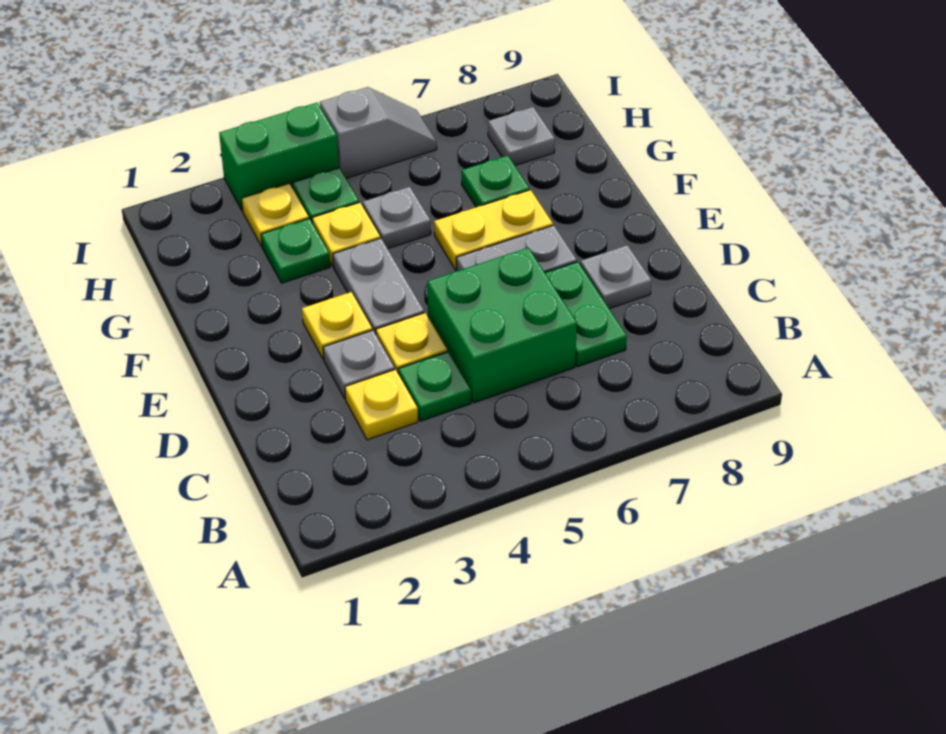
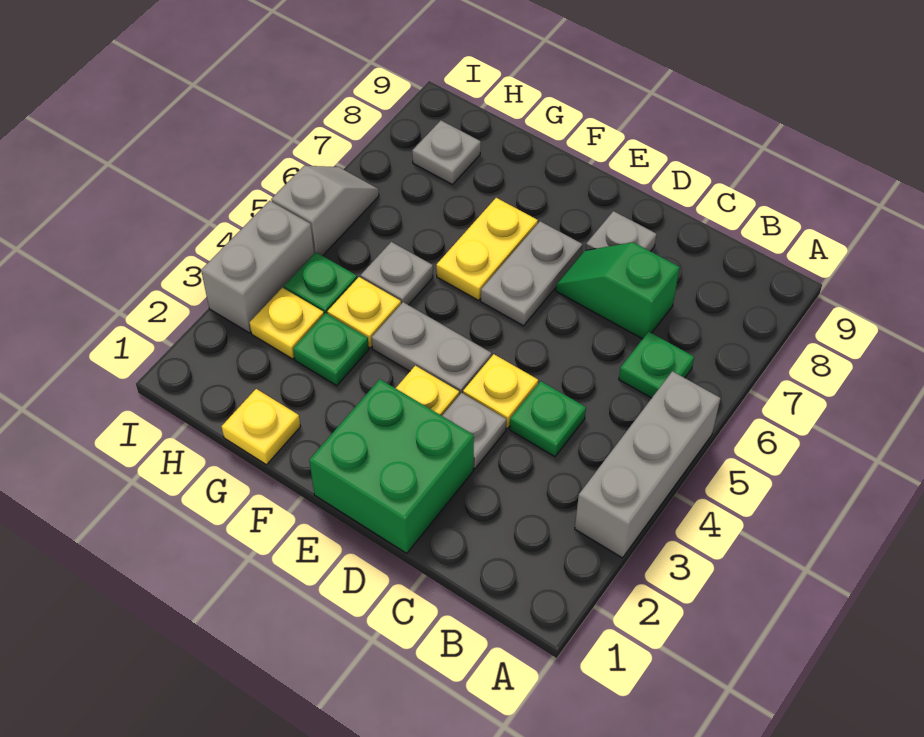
none -> grey 1x3 brick [575,371,720,558]
yellow 1x1 plate [345,370,418,440] -> yellow 1x1 plate moved to [222,389,301,465]
green 2x2 brick [427,248,577,403] -> green 2x2 brick moved to [309,379,474,553]
green 1x2 plate [545,262,627,367] -> green 1x2 slope [556,242,680,339]
green 1x1 plate [462,155,530,207] -> green 1x1 plate moved to [619,332,694,398]
green 1x2 brick [219,103,339,211] -> grey 1x2 brick [201,201,314,333]

